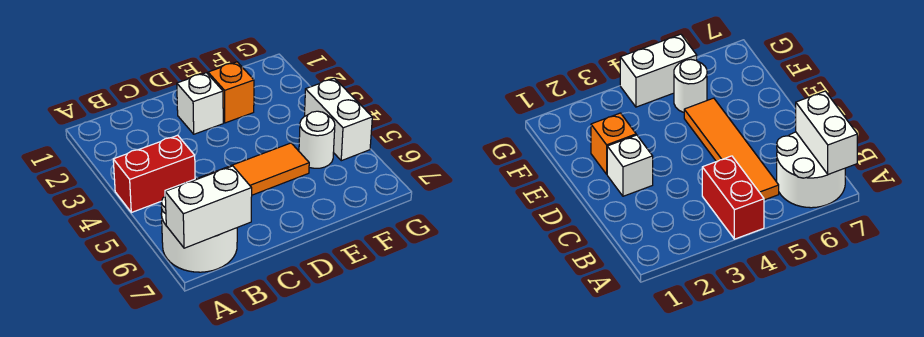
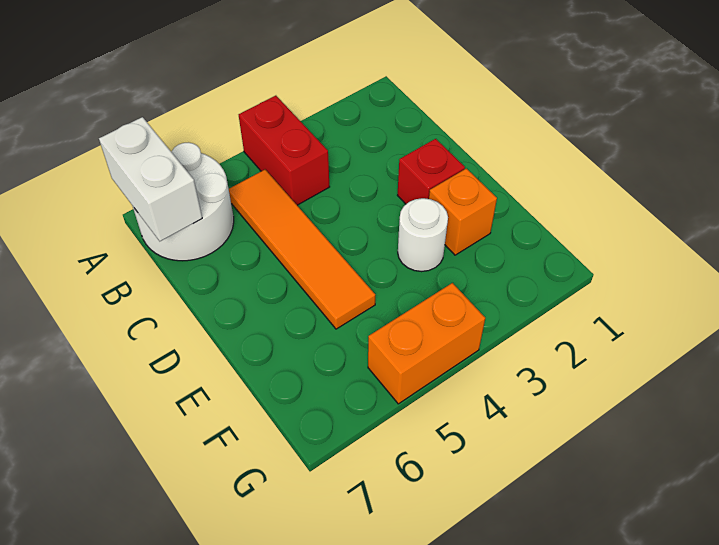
white 1x1 brick [177,73,223,134] -> red 1x1 brick [397,139,465,204]
white 1x1 round brick [299,111,335,168] -> white 1x1 round brick moved to [398,198,448,272]
white 1x2 brick [305,78,372,161] -> orange 1x2 brick [368,283,485,404]

